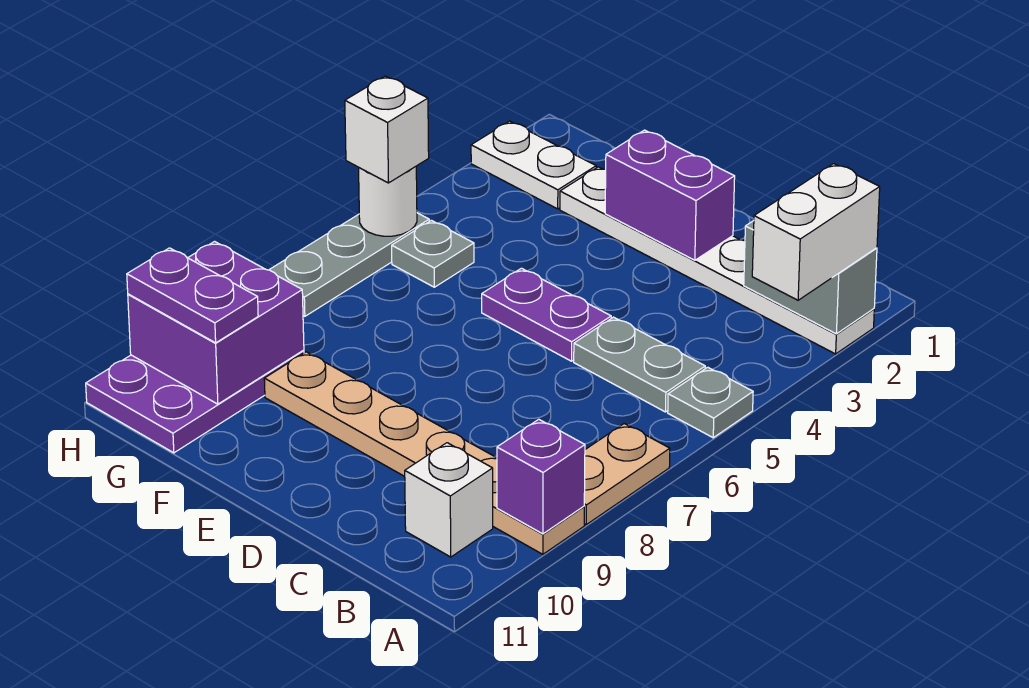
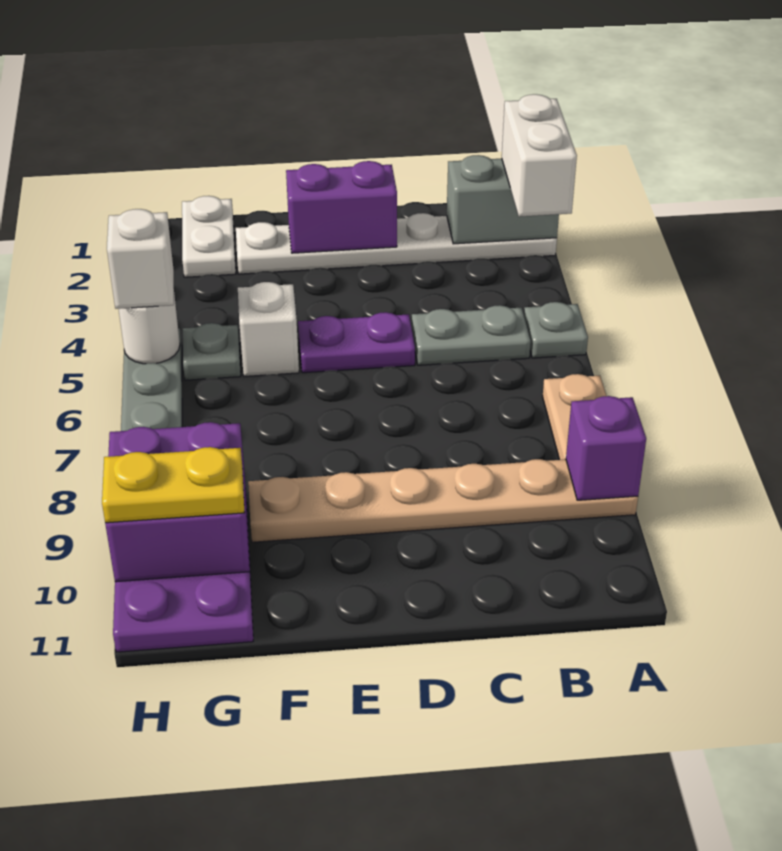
white 1x1 brick [405,443,493,557] -> white 1x1 brick moved to [238,282,299,376]
white 1x2 plate [471,121,596,209] -> white 1x2 plate turned to [182,196,236,277]
purple 1x2 plate [127,248,258,343] -> yellow 1x2 plate [102,447,245,523]

